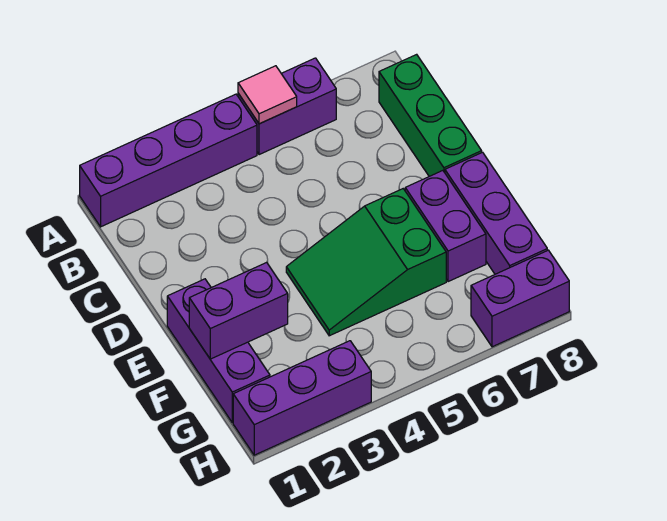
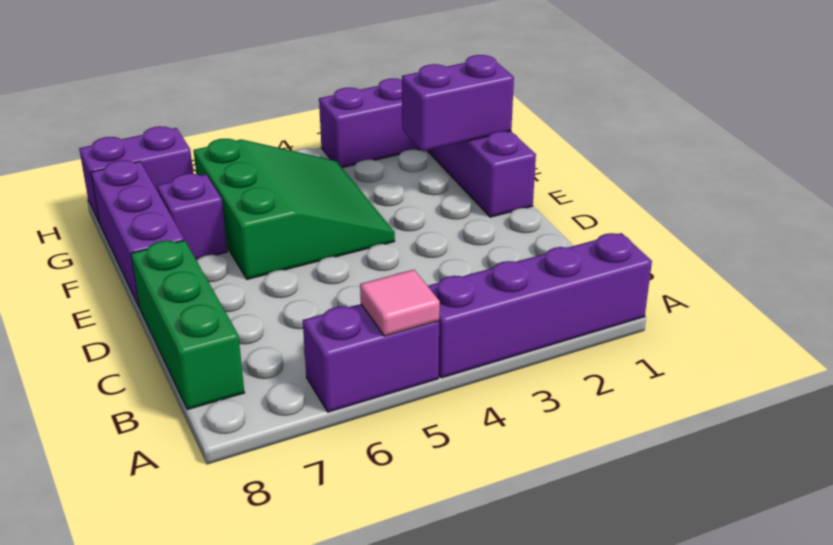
green 2x3 slope [286,189,446,336] -> green 3x3 slope [194,139,395,279]
purple 1x2 brick [405,171,486,282] -> purple 1x1 brick [157,174,227,260]

